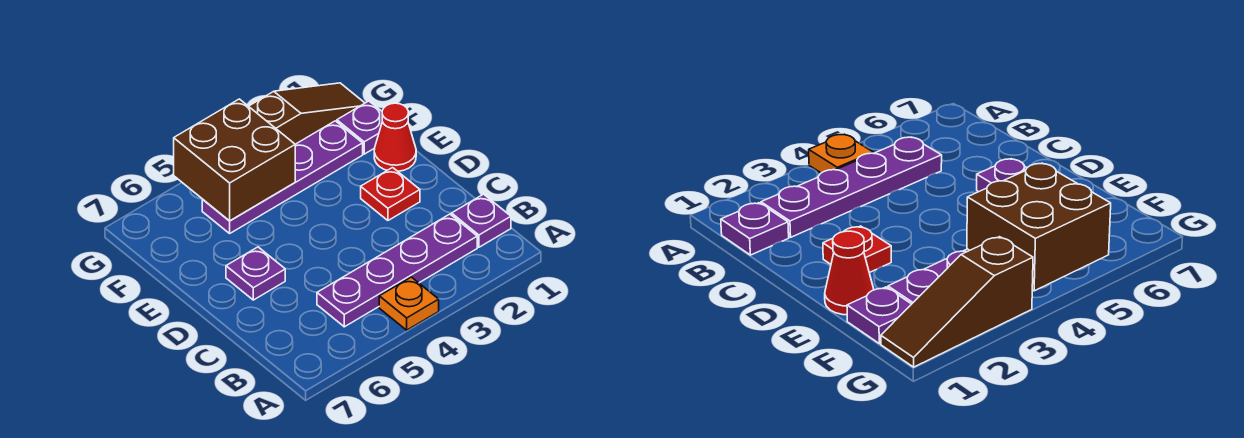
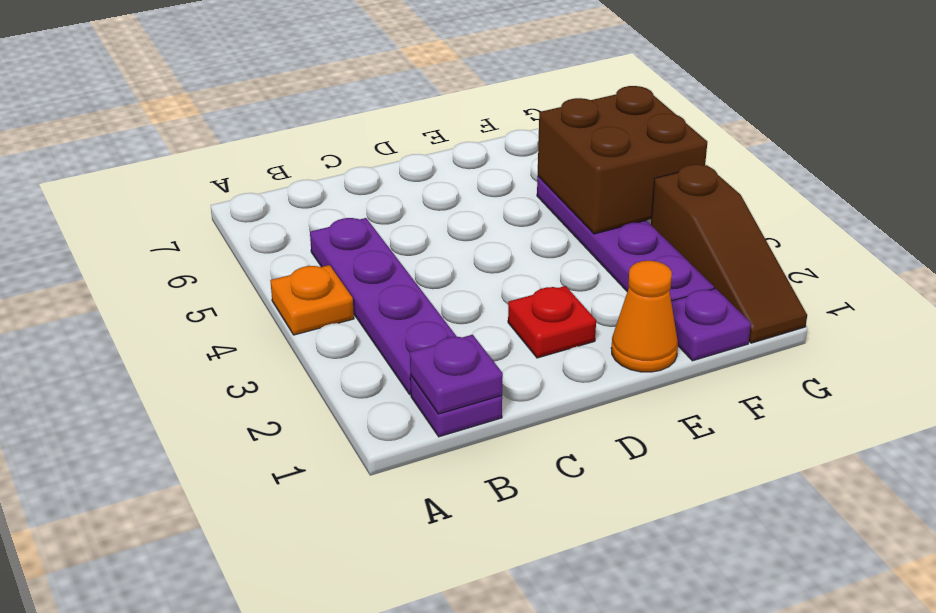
purple 1x1 plate [226,247,285,300] -> purple 1x1 plate moved to [410,335,503,414]
red 1x1 cone [374,103,416,171] -> orange 1x1 cone [611,261,678,372]

